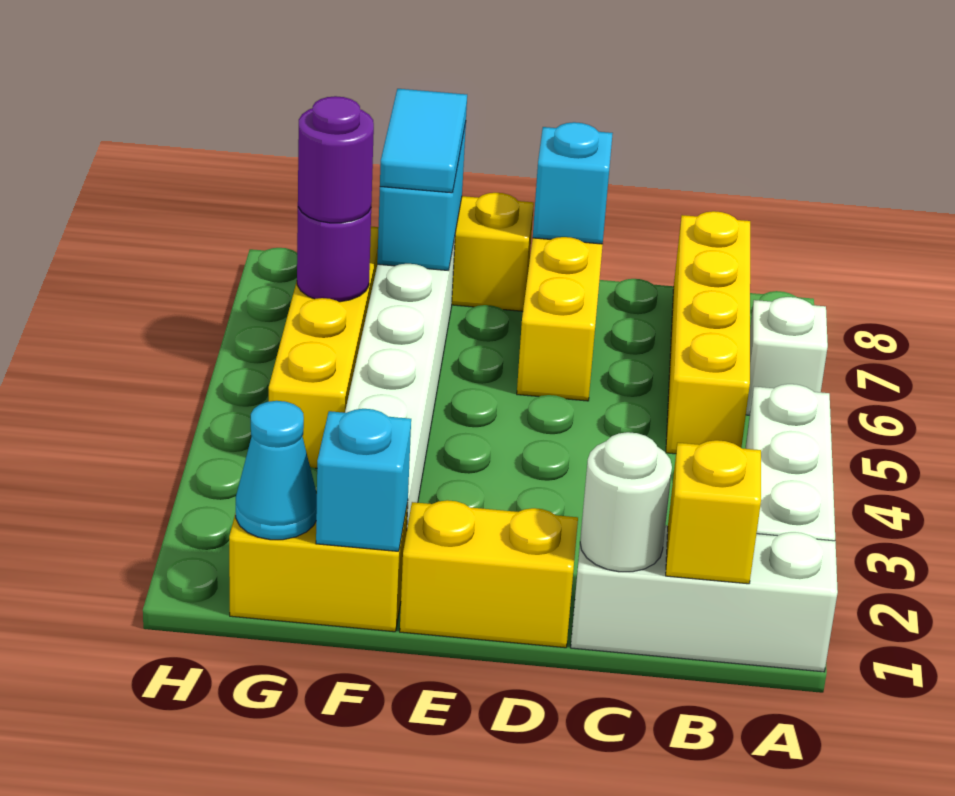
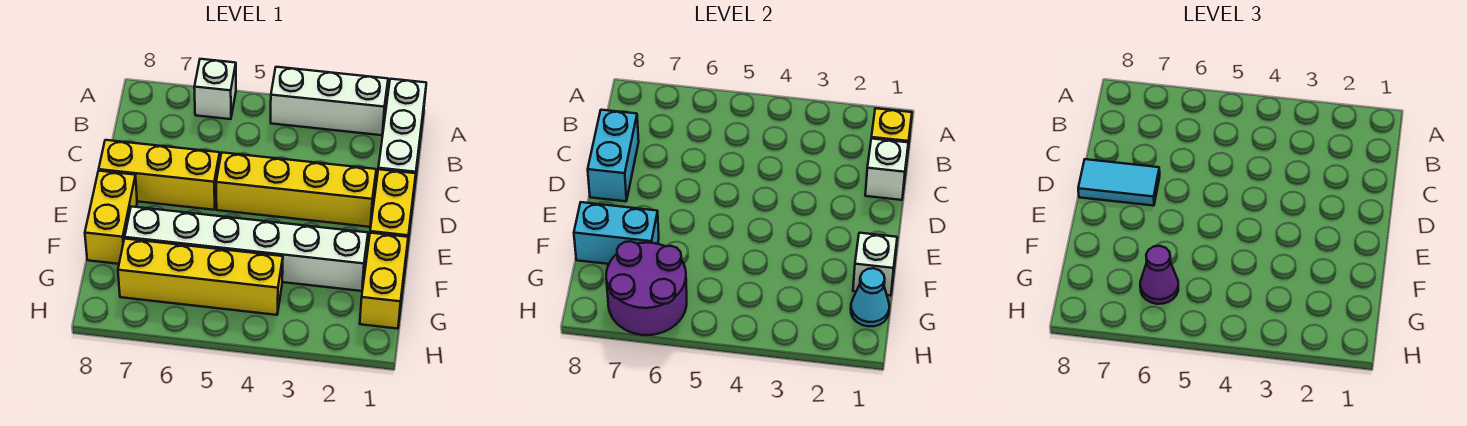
yellow 1x4 brick [666,211,750,454] -> yellow 1x4 brick moved to [216,153,376,227]
white 1x1 round brick [580,432,672,572] -> white 1x1 brick [865,139,908,200]
cyan 1x1 brick [533,122,613,244] -> cyan 1x2 brick [588,110,639,201]
cyan 1x1 brick [316,409,411,551] -> white 1x1 brick [853,233,897,296]
cyan 1x2 tile [380,89,467,193] -> cyan 1x2 tile moved to [1078,159,1160,206]
purple 1x1 round brick [297,207,371,302] -> purple 2x2 round brick [606,241,687,335]
purple 1x1 round brick [298,96,374,223] -> purple 1x1 cone [1140,246,1178,304]

